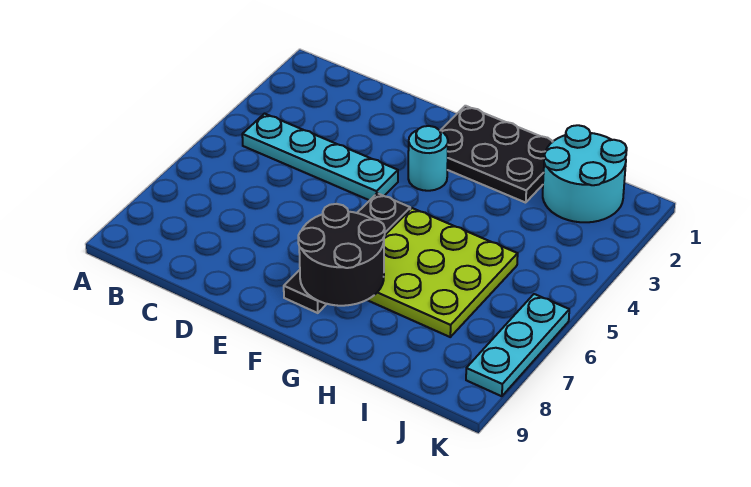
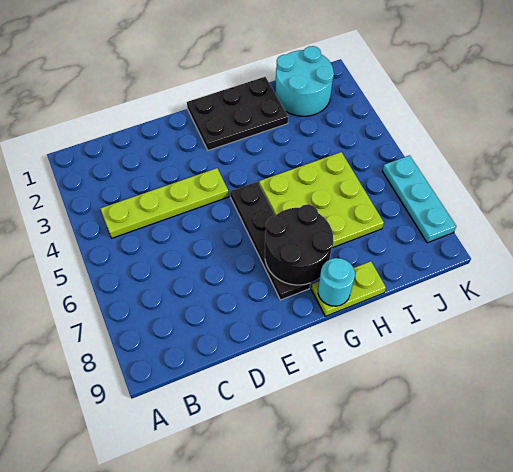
cyan 1x4 plate [242,114,398,200] -> lime 1x4 plate [100,168,229,238]
cyan 1x1 round brick [408,126,448,191] -> cyan 1x1 round brick moved to [318,258,355,306]
none -> lime 1x2 plate [312,261,386,316]

